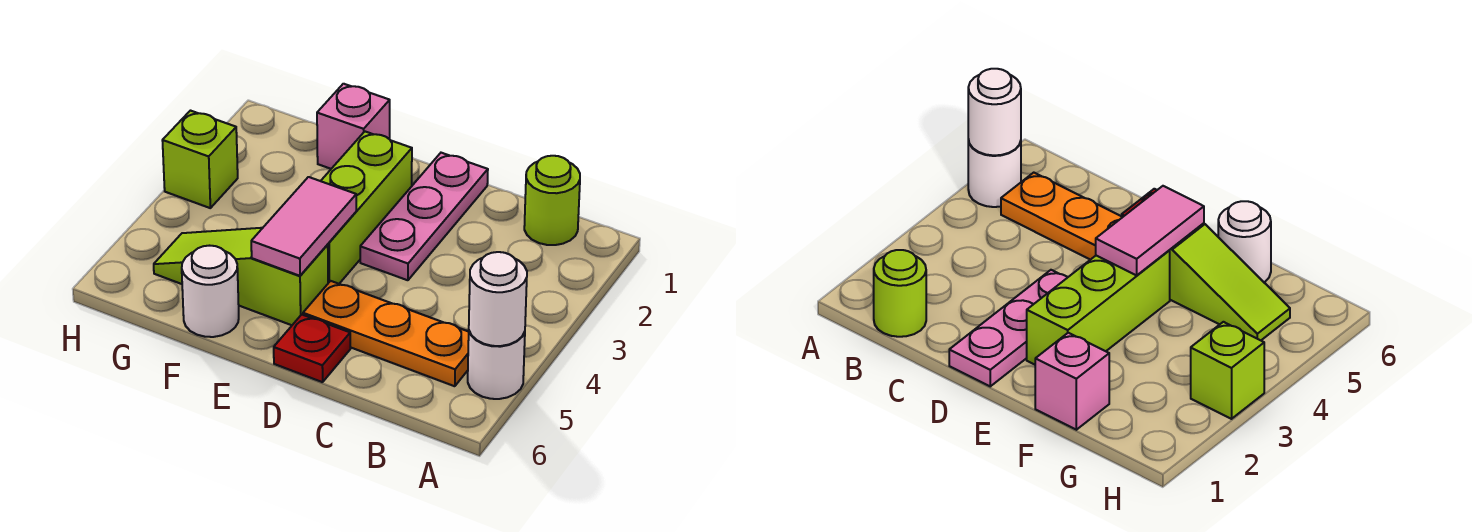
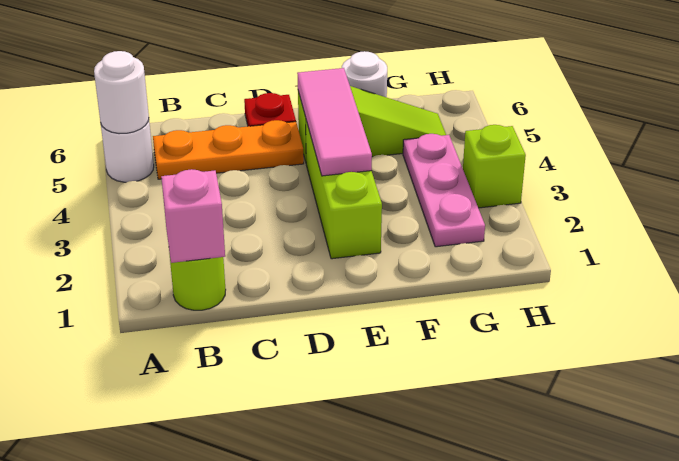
pink 1x3 plate [360,153,488,280] -> pink 1x3 plate moved to [403,134,485,247]
pink 1x2 tile [251,177,356,276] -> pink 1x3 tile [297,68,372,176]
pink 1x1 brick [317,84,390,169] -> pink 1x1 brick moved to [161,169,225,263]

